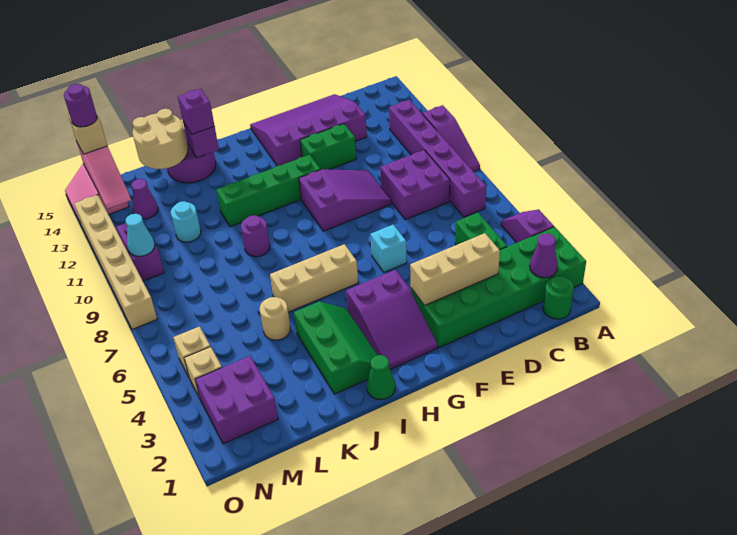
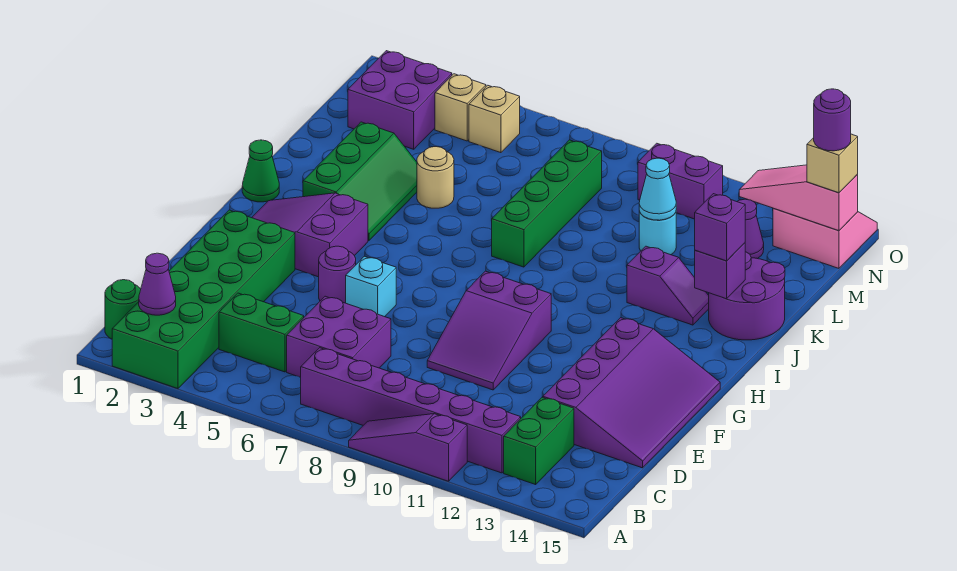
purple 1x2 slope [501,209,554,243] -> purple 1x2 slope moved to [627,246,709,325]
purple 2x2 brick [380,150,450,219] -> purple 2x2 brick moved to [287,296,391,377]
tan 1x3 brick [410,233,500,306] -> none
green 1x2 brick [300,124,356,170] -> green 1x2 brick moved to [504,397,574,485]
green 1x4 brick [216,155,321,227] -> green 1x4 brick moved to [492,140,602,267]
tan 1x3 brick [270,244,358,312] -> none
green 2x3 slope [294,301,377,394] -> green 2x3 slope turned to [303,122,417,241]
purple 1x1 round brick [241,215,270,257] -> purple 1x1 round brick moved to [319,246,356,303]
tan 2x2 round brick [132,109,188,169] -> none
cyan 1x1 cone [125,214,155,256] -> cyan 1x1 cone moved to [639,158,676,220]
tan 1x6 brick [74,195,157,329] -> none

